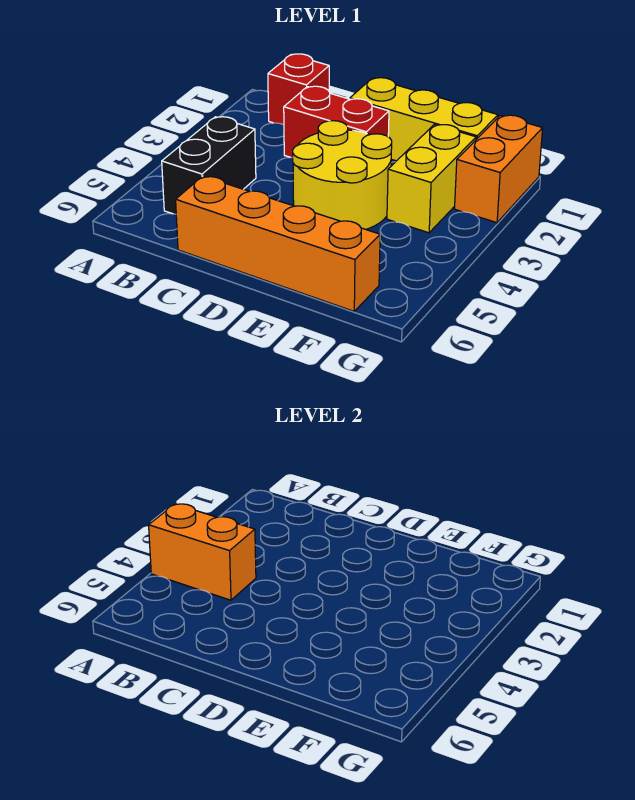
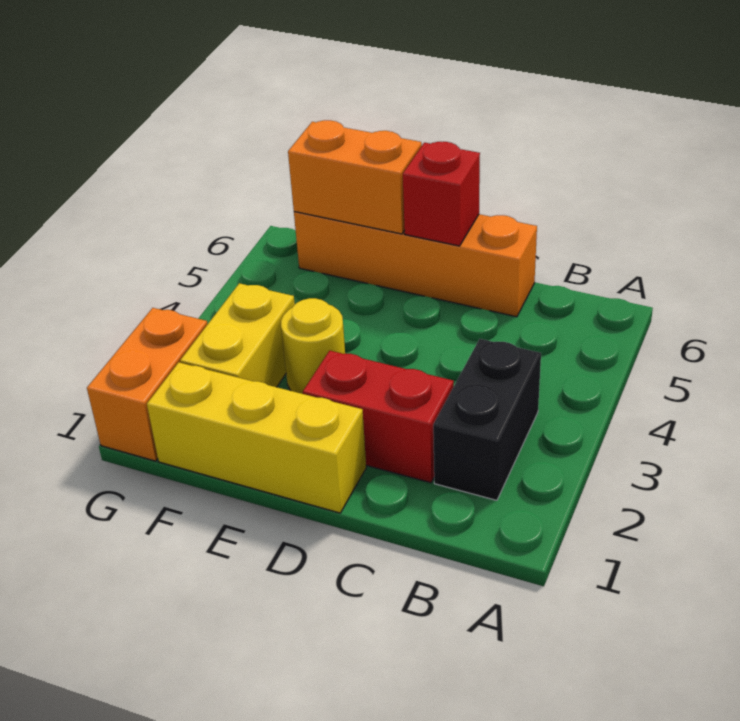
orange 1x2 brick [149,504,256,600] -> orange 1x2 brick moved to [288,120,422,234]
red 1x1 brick [268,54,329,125] -> red 1x1 brick moved to [403,142,480,246]
black 1x2 brick [162,117,256,214] -> black 1x2 brick moved to [433,339,541,500]
yellow 2x2 round brick [293,121,392,229] -> yellow 1x1 round brick [281,298,345,394]

